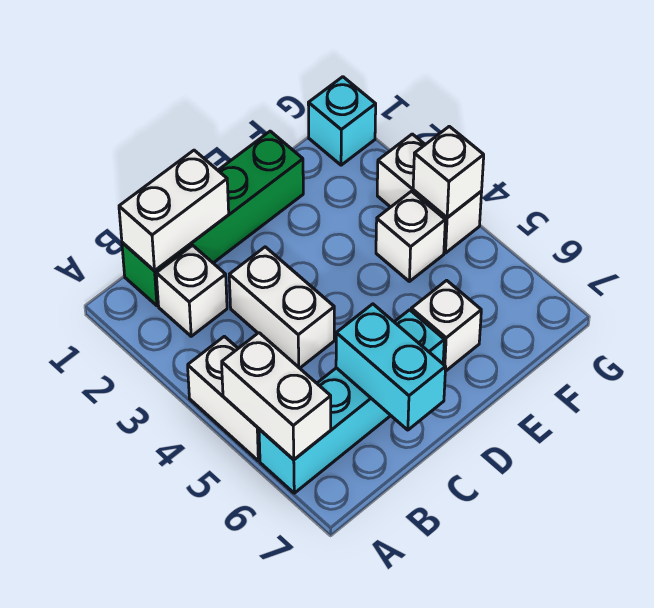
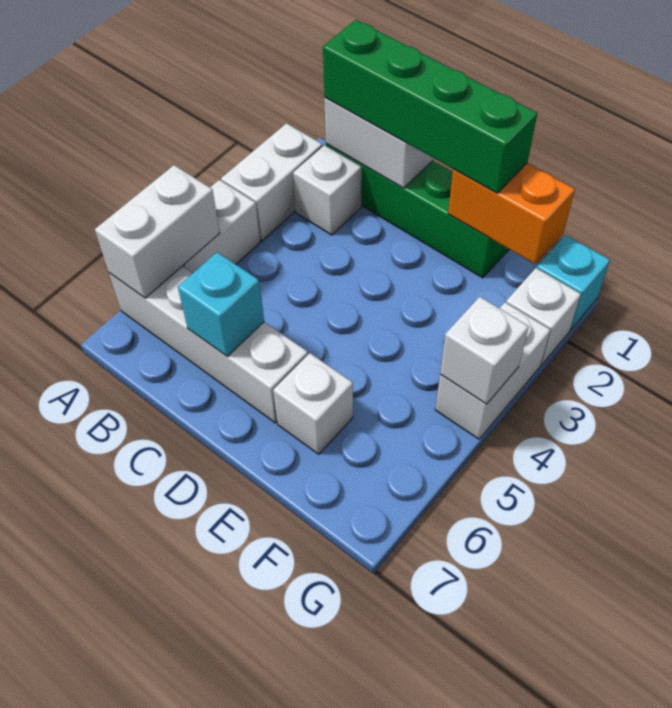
cyan 1x4 brick [259,310,444,493] -> white 1x4 brick [109,266,308,423]
none -> green 1x4 brick [323,20,537,193]
white 1x2 brick [229,247,334,368] -> white 1x2 brick moved to [221,123,323,241]
cyan 1x2 brick [336,304,446,430] -> cyan 1x1 brick [178,252,264,356]
none -> orange 1x2 brick [448,163,575,264]
white 1x1 brick [376,191,445,281] -> white 1x1 brick moved to [506,268,581,365]

